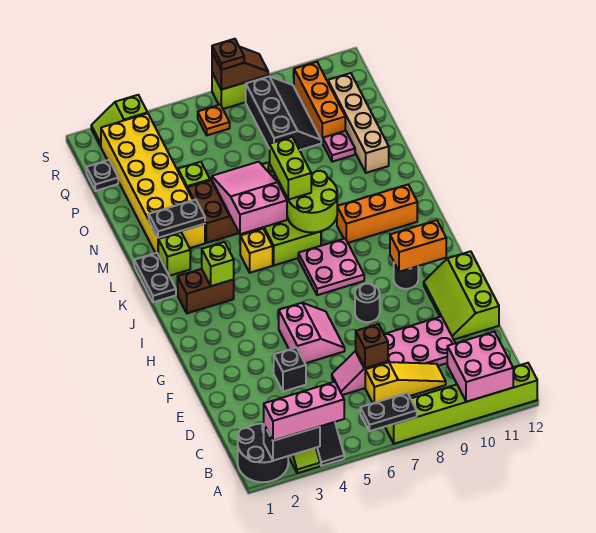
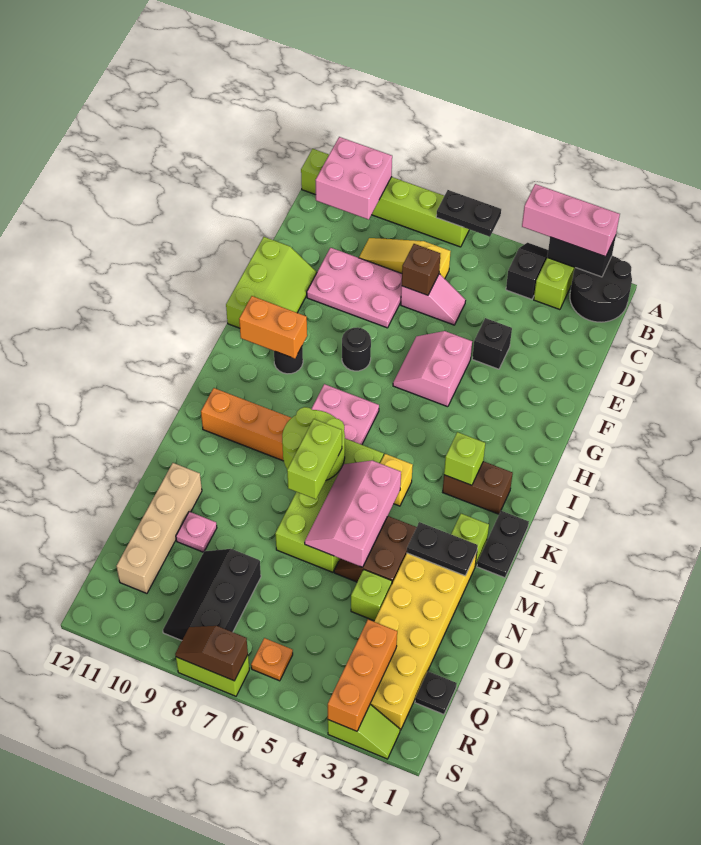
pink 2x3 slope [212,162,287,234] -> pink 2x3 slope turned to [305,461,401,567]
orange 1x3 brick [294,62,345,143] -> orange 1x3 brick moved to [328,620,397,731]
brown 1x1 plate [212,39,244,70] -> none

